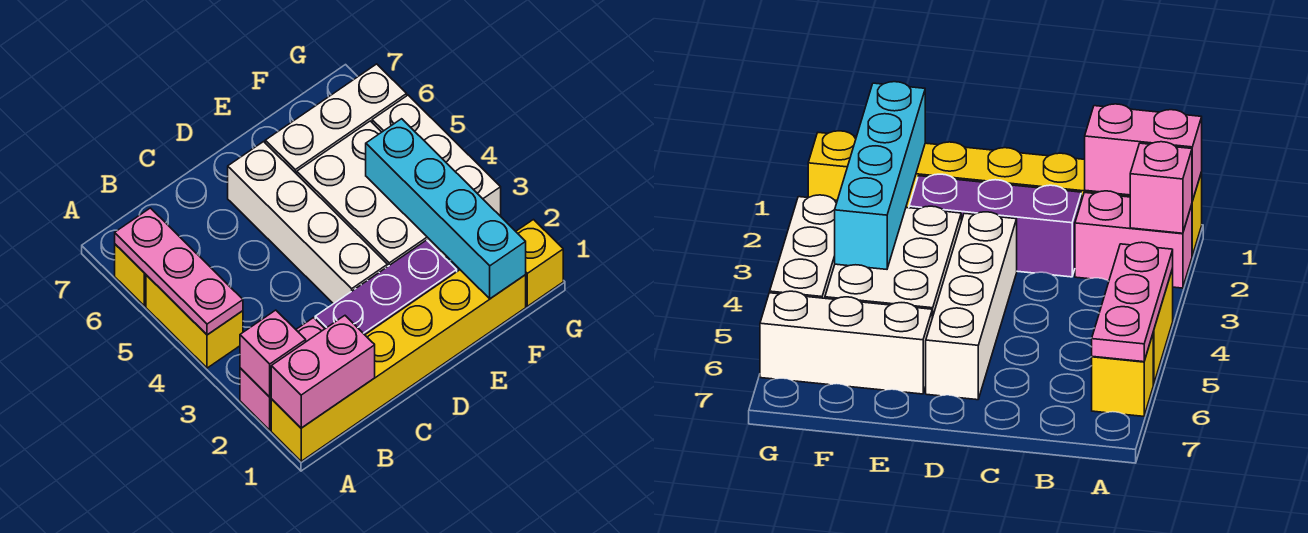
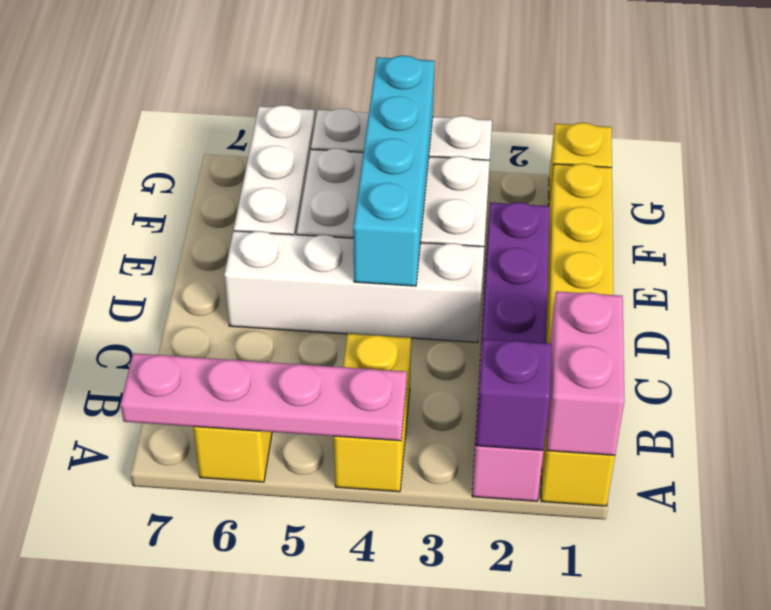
pink 1x1 brick [240,310,306,397] -> purple 1x1 brick [476,339,551,450]
yellow 1x2 brick [146,275,243,368] -> yellow 1x2 brick turned to [334,334,411,492]
pink 1x3 plate [115,208,243,335] -> pink 1x4 plate [121,353,407,441]
cyan 1x4 brick [366,119,526,299] -> cyan 1x4 brick turned to [353,56,435,286]

